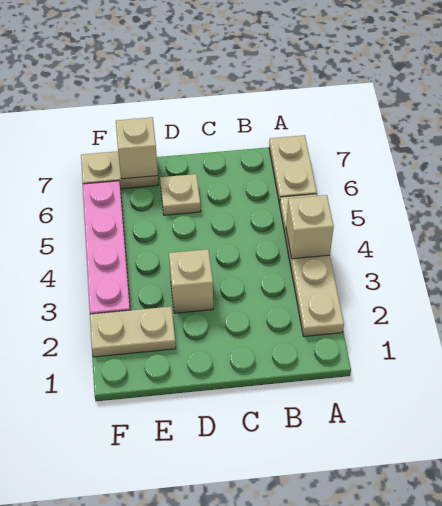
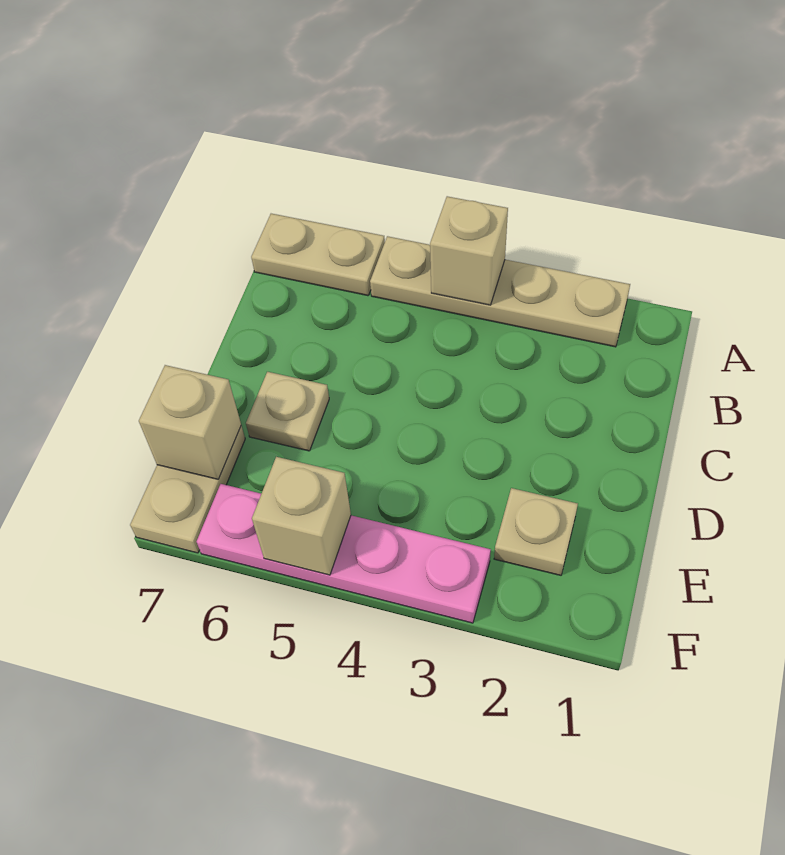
tan 1x1 brick [169,249,213,313] -> tan 1x1 brick moved to [252,457,351,575]
tan 1x2 plate [90,307,176,357] -> tan 1x1 plate [494,488,578,575]

